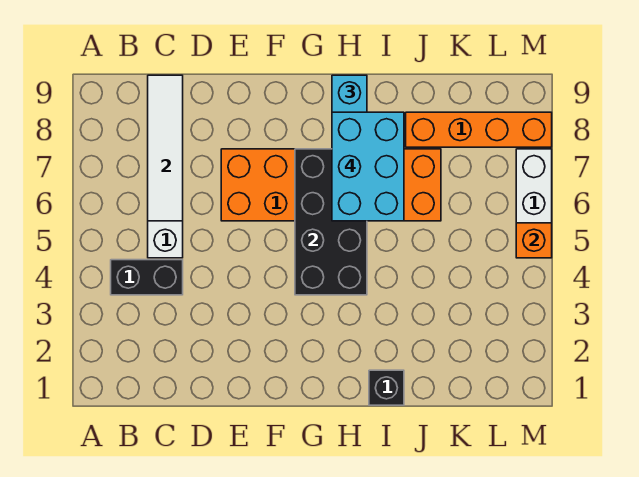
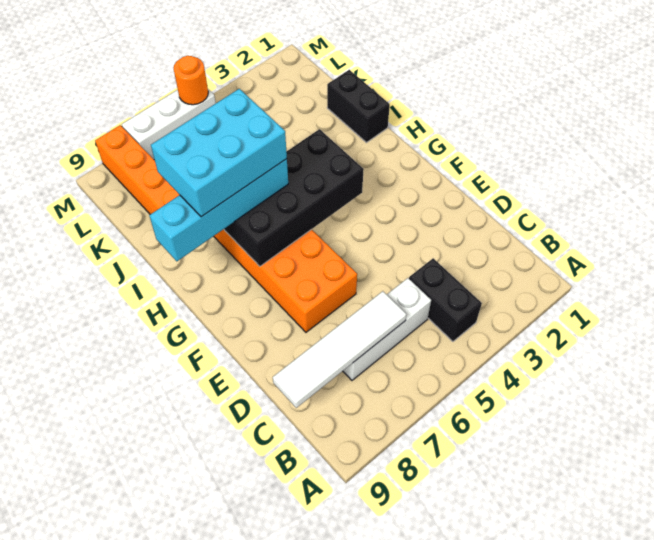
black 1x1 brick [369,370,404,405] -> black 1x2 brick [327,70,390,143]
orange 1x1 brick [516,223,552,258] -> orange 1x1 round brick [174,56,208,105]

